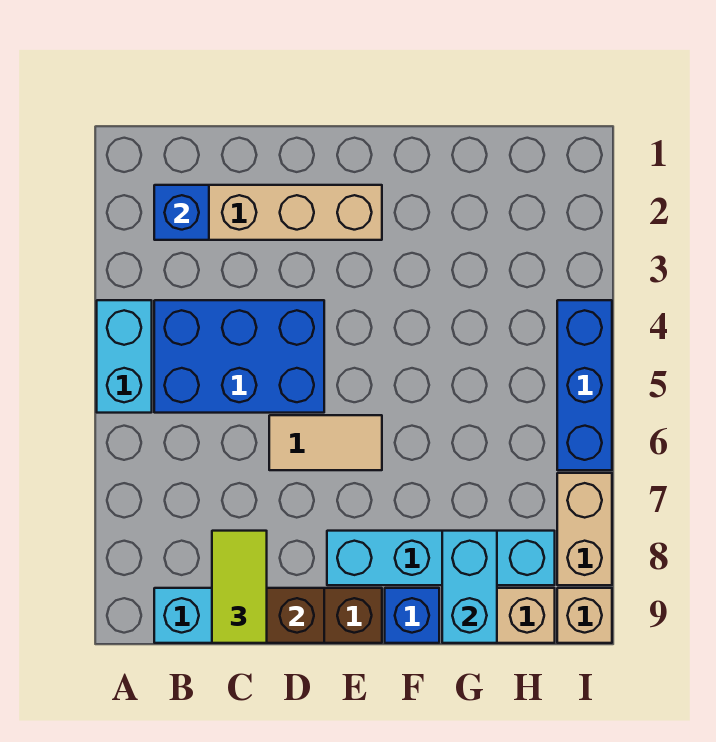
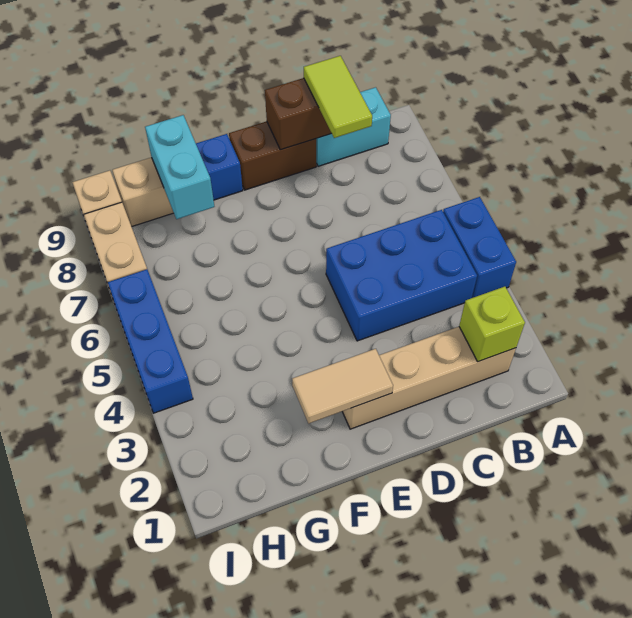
cyan 1x2 brick [97,300,152,413] -> blue 1x2 brick [443,197,516,298]
blue 1x1 brick [154,185,209,240] -> lime 1x1 brick [459,287,525,362]
tan 1x2 tile [269,415,382,470] -> tan 1x2 tile moved to [292,349,393,424]
cyan 1x4 brick [327,531,555,585] -> none

